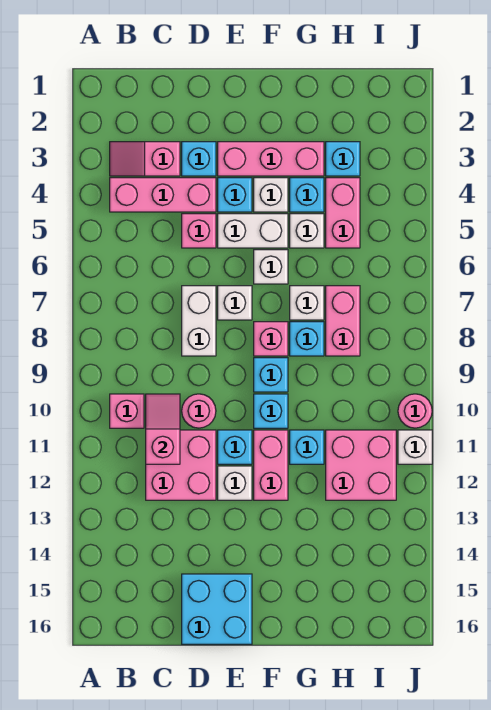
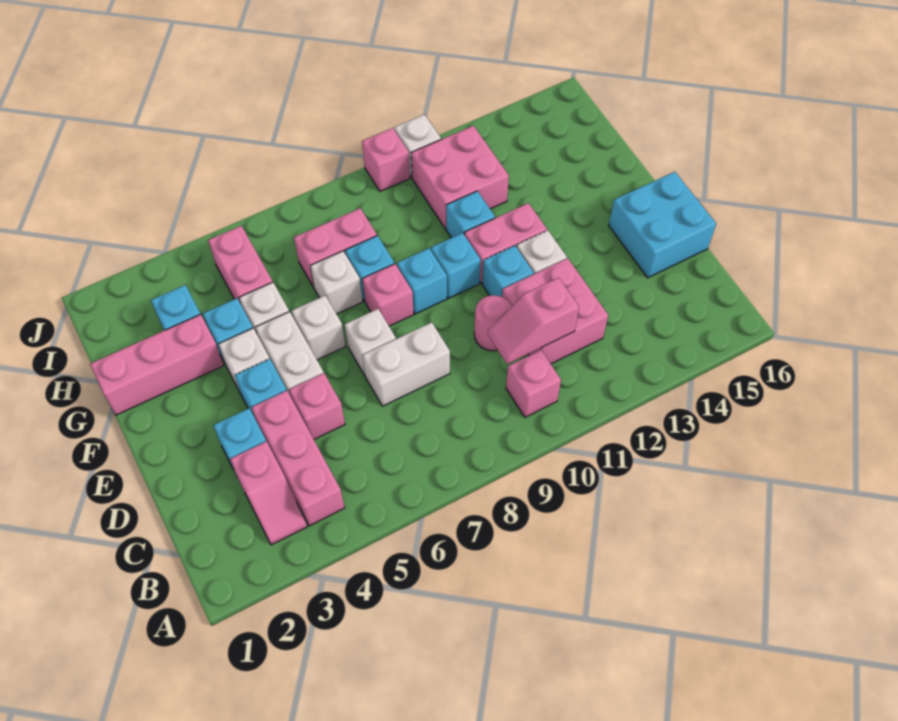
pink 1x3 brick [218,142,324,176] -> pink 1x3 brick turned to [90,314,224,415]
pink 1x2 brick [326,178,360,248] -> pink 1x2 brick turned to [208,226,273,304]
pink 1x1 round brick [398,394,432,428] -> pink 1x1 brick [362,128,410,191]

